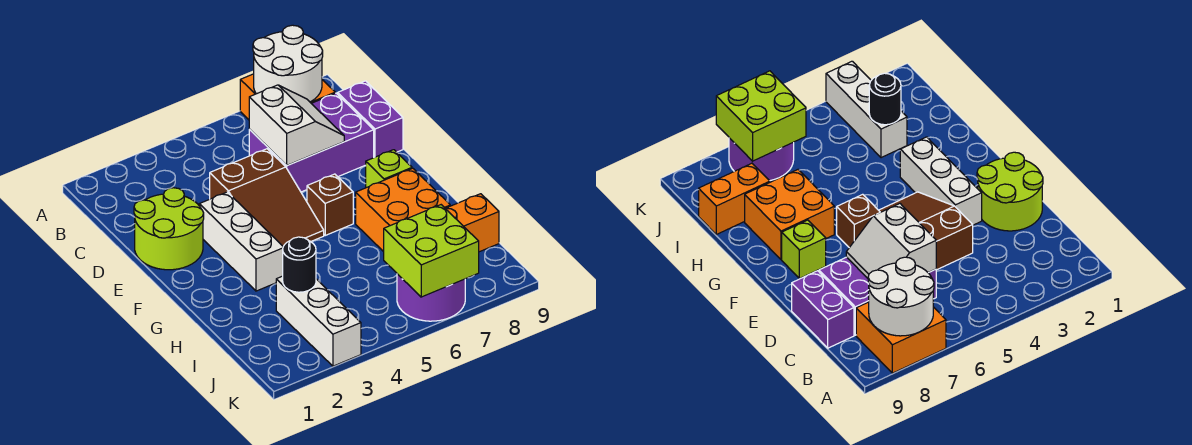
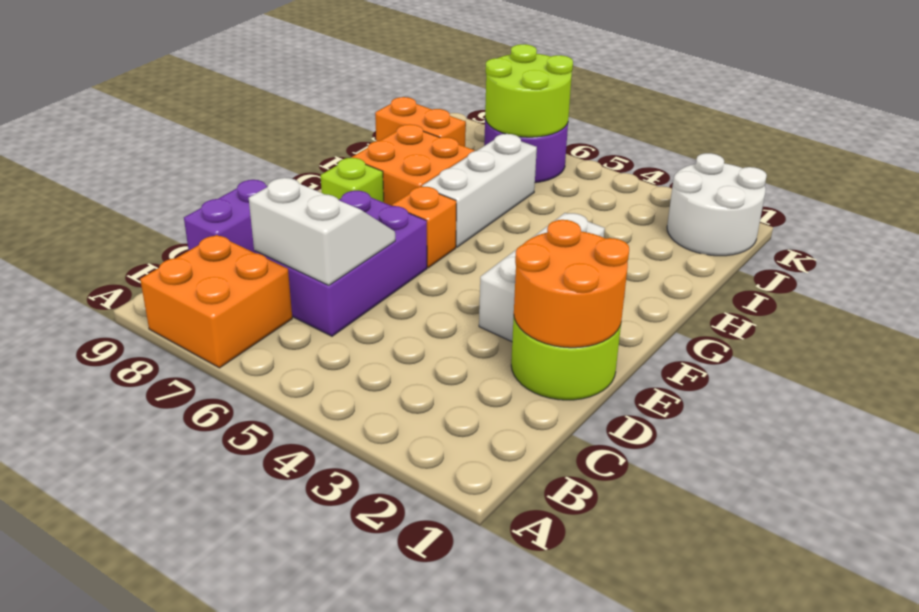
white 2x2 round brick [253,25,323,102] -> white 2x2 round brick moved to [667,153,767,256]
purple 2x3 brick [249,93,374,192] -> purple 2x3 brick turned to [254,191,427,336]
white 2x2 slope [249,85,344,165] -> white 2x2 slope turned to [249,178,395,285]
none -> orange 2x2 round brick [514,220,629,348]
brown 2x3 slope [210,149,324,246] -> none
brown 1x1 brick [307,174,353,235] -> orange 1x1 brick [392,187,456,268]
white 1x3 brick [276,276,361,366] -> white 1x3 brick moved to [422,134,537,247]
black 1x1 round brick [283,237,316,292] -> none
lime 2x2 brick [384,205,479,297] -> lime 2x2 round brick [485,44,573,137]

